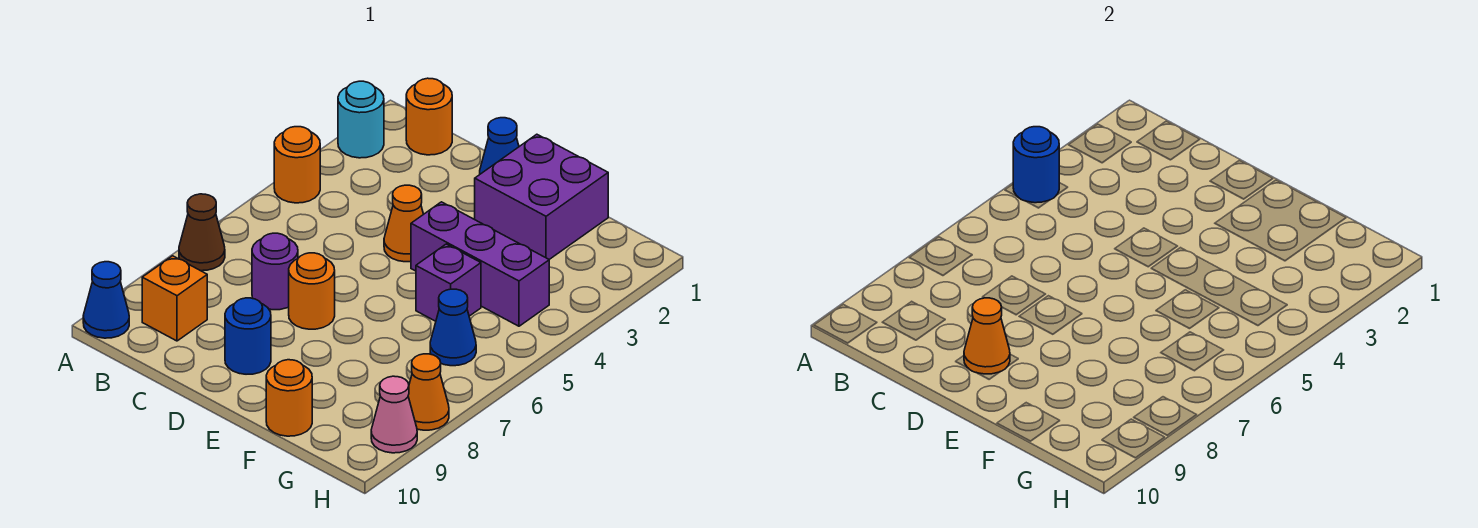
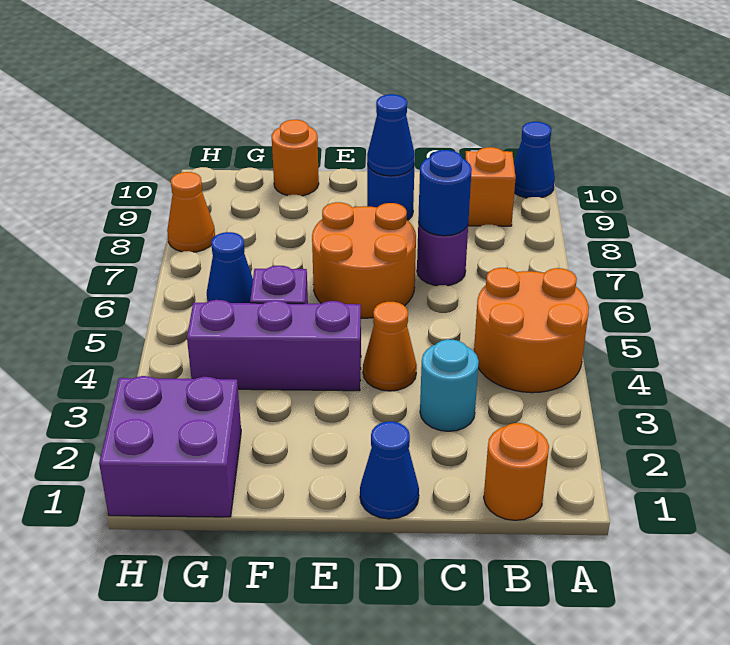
cyan 1x1 round brick [338,81,384,158] -> cyan 1x1 round brick moved to [420,339,479,431]
orange 1x1 round brick [274,127,320,203] -> orange 2x2 round brick [474,268,589,393]
blue 1x1 round brick [1013,127,1059,203] -> blue 1x1 round brick moved to [418,150,472,236]
brown 1x1 cone [179,194,225,271] -> none
orange 1x1 round brick [289,253,335,329] -> orange 2x2 round brick [312,202,416,318]
orange 1x1 cone [964,298,1010,374] -> blue 1x1 cone [367,94,415,176]
purple 2x2 brick [475,134,608,259] -> purple 2x2 brick moved to [99,376,241,517]
pink 1x1 cone [371,376,417,453] -> none

